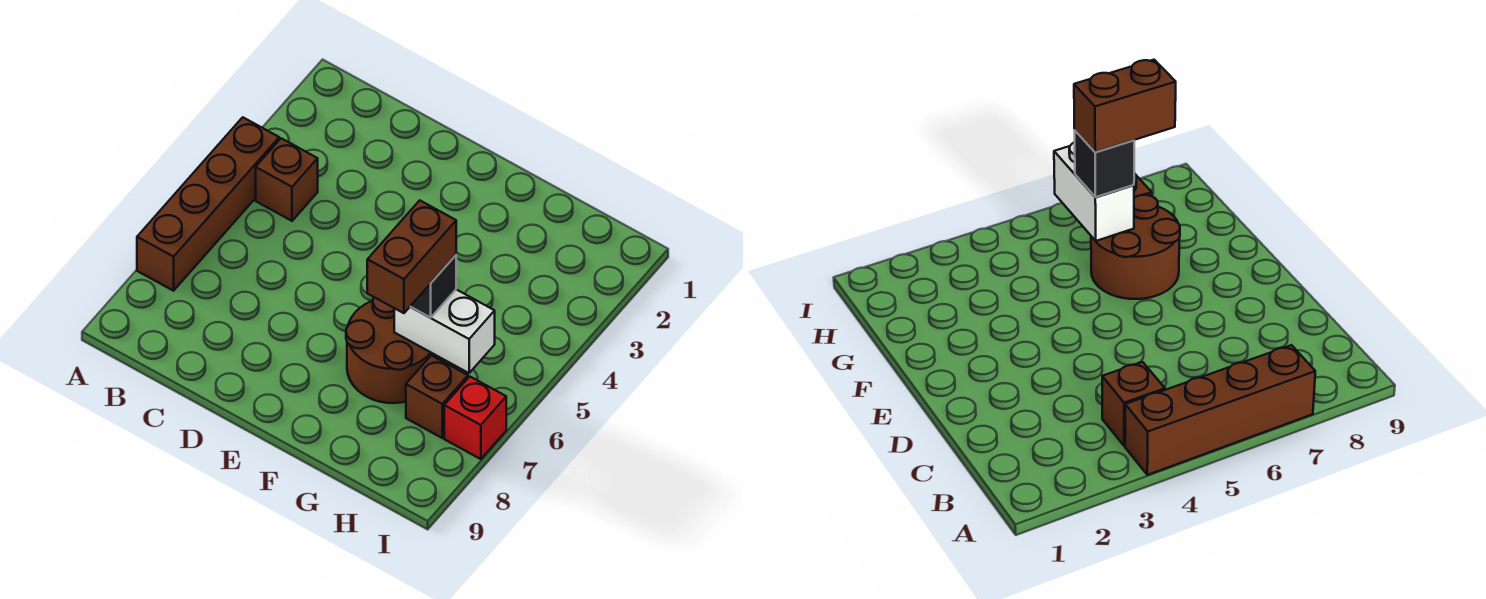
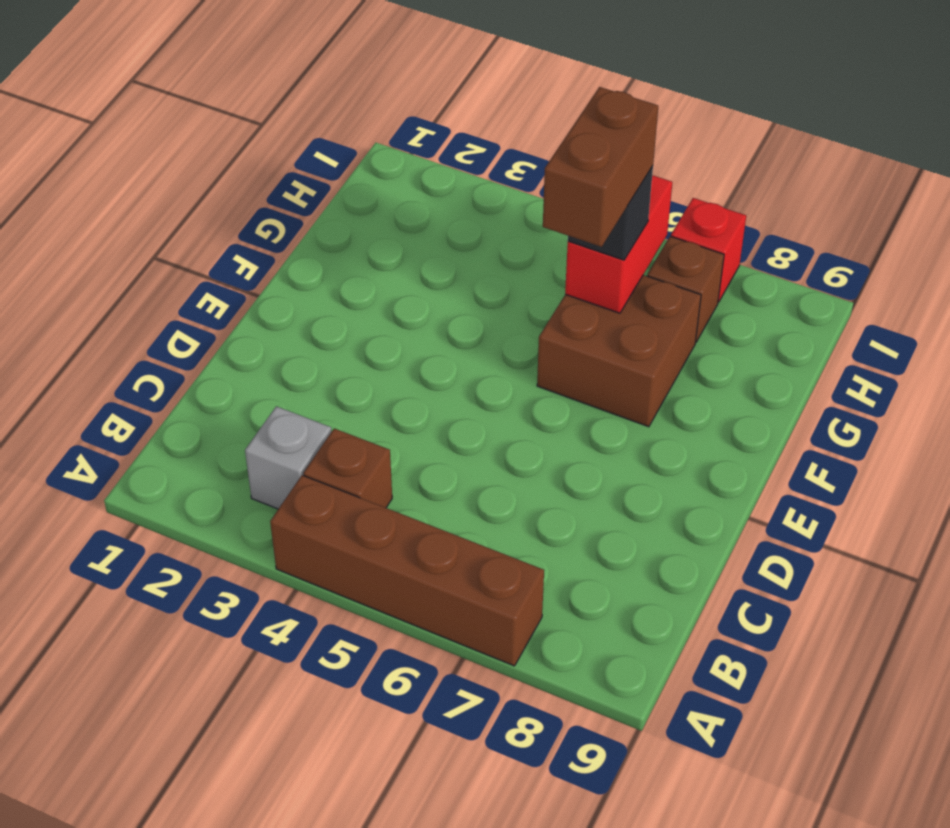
none -> grey 1x1 brick [245,406,332,509]
brown 2x2 round brick [346,297,438,403] -> brown 2x2 brick [537,275,701,427]
white 1x2 brick [394,290,495,373] -> red 1x2 brick [565,175,672,313]
brown 1x2 brick [367,200,456,313] -> brown 1x2 brick turned to [543,87,658,247]

